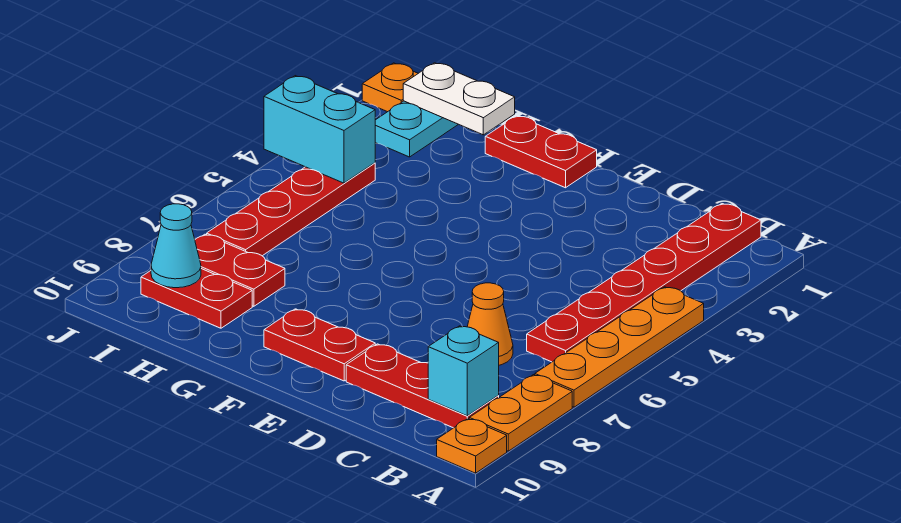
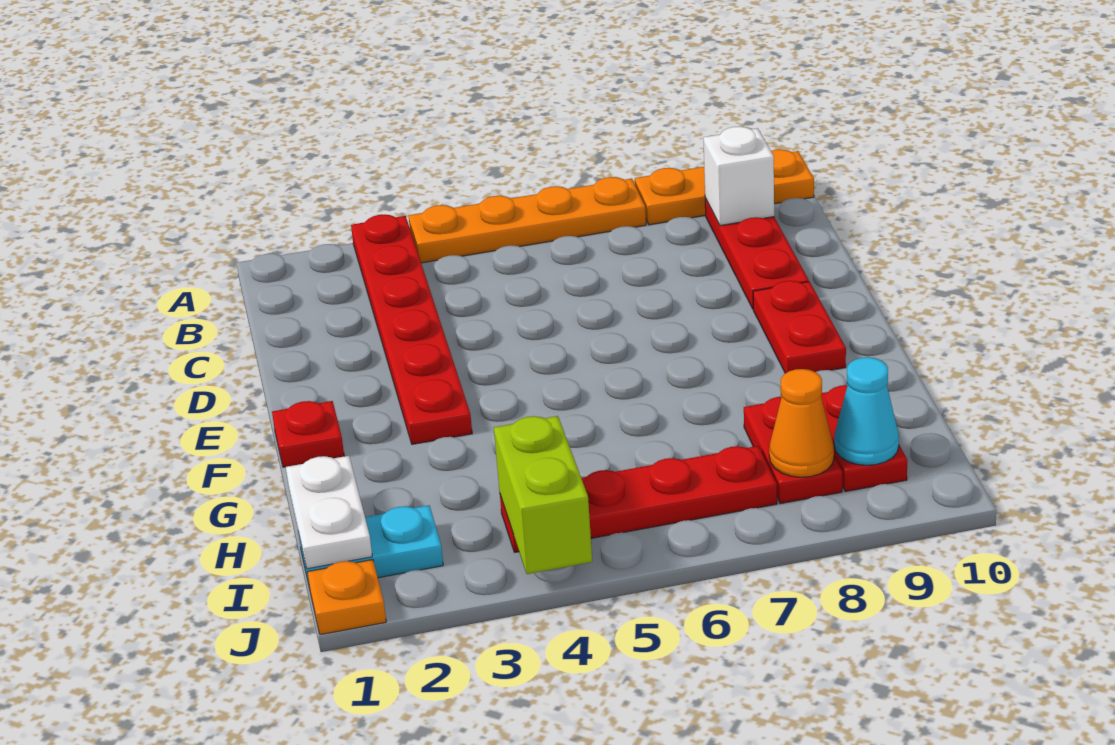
red 1x6 plate [527,204,761,362] -> red 1x6 plate turned to [351,215,472,444]
cyan 1x1 brick [428,326,499,416] -> white 1x1 brick [703,126,774,226]
orange 1x1 cone [467,283,513,365] -> orange 1x1 cone moved to [769,369,834,477]
red 1x2 plate [485,116,597,188] -> red 1x1 plate [272,401,344,467]
cyan 1x2 brick [264,76,375,183] -> lime 1x2 brick [494,416,592,574]

